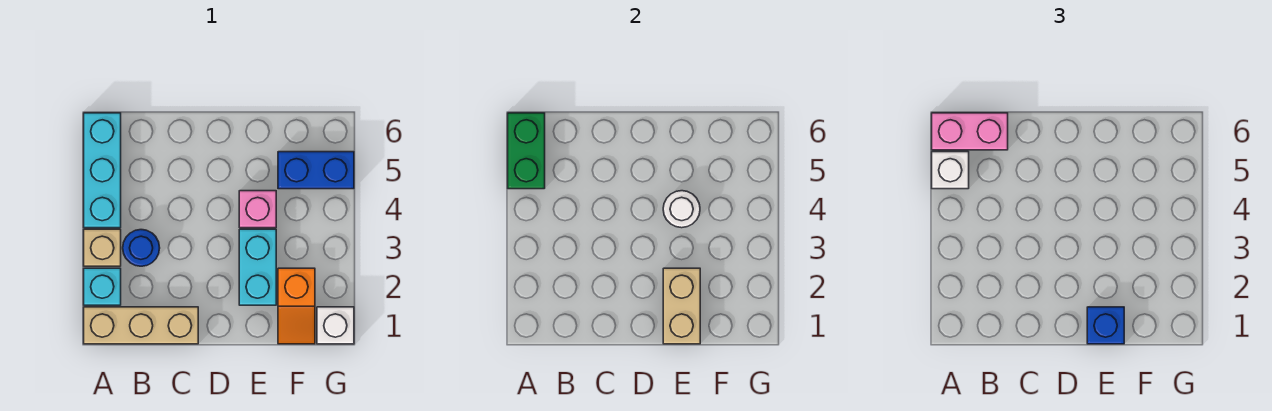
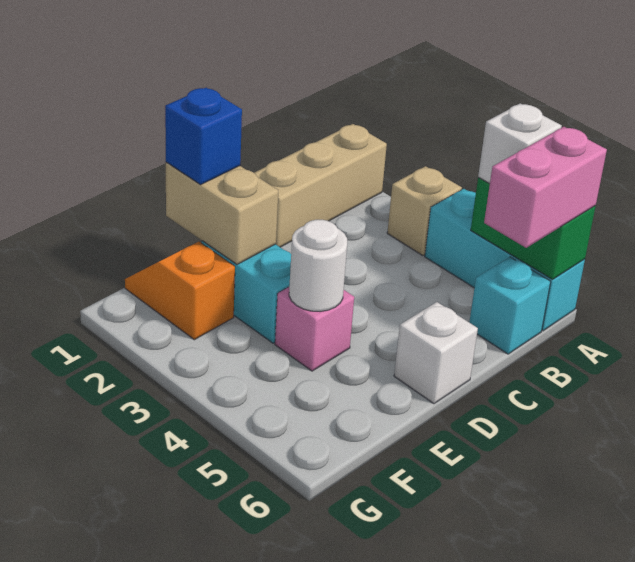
cyan 1x1 brick [84,268,121,305] -> cyan 1x1 brick moved to [469,257,551,354]
blue 1x1 round brick [123,230,160,266] -> none
blue 1x2 brick [278,152,354,189] -> none
white 1x1 brick [317,307,354,344] -> white 1x1 brick moved to [394,302,478,404]

